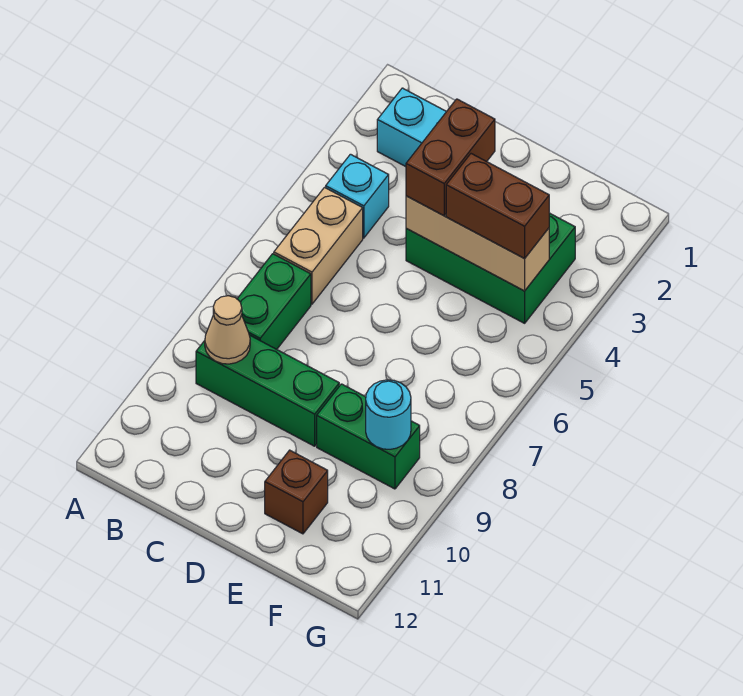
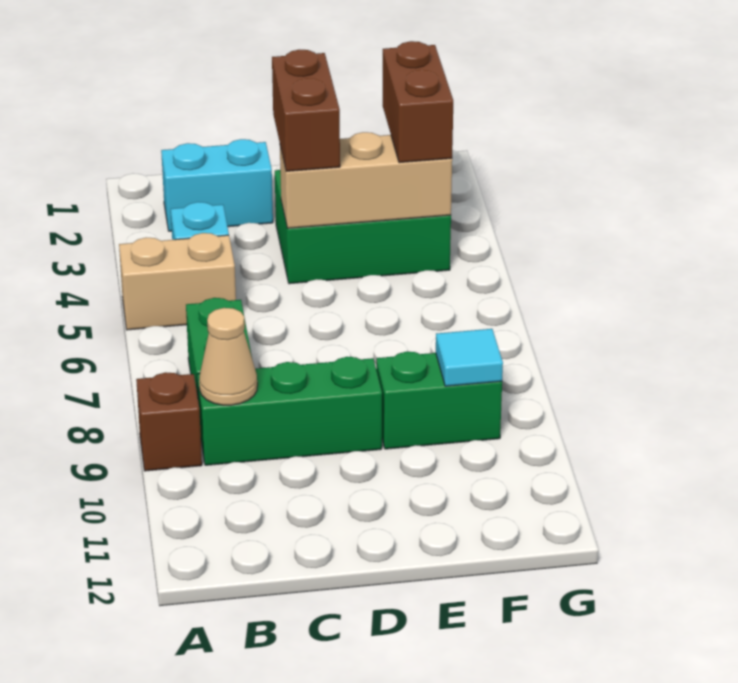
tan 1x2 brick [274,188,363,304] -> tan 1x2 brick turned to [119,233,236,330]
brown 1x2 brick [446,154,549,259] -> brown 1x2 brick turned to [383,41,453,163]
brown 1x1 brick [265,450,328,534] -> brown 1x1 brick moved to [136,372,202,471]
cyan 1x1 round brick [366,380,411,449] -> cyan 1x1 tile [436,329,503,386]

